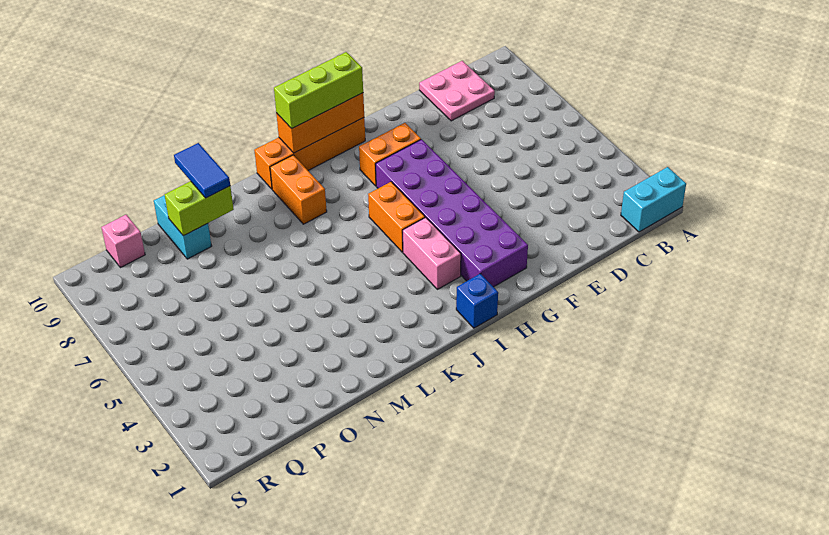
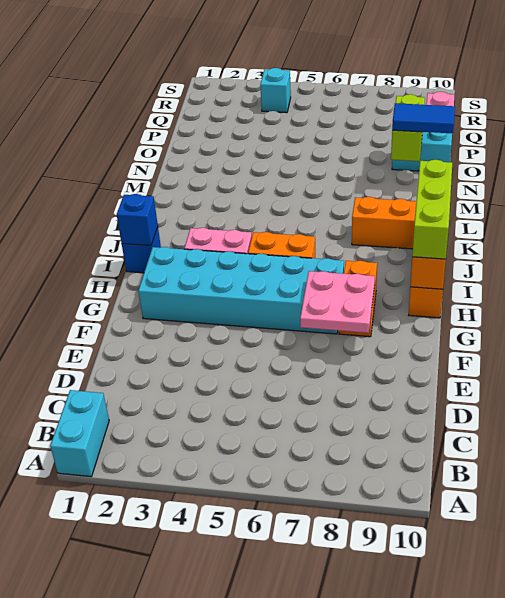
pink 2x2 plate [419,61,495,121] -> pink 2x2 plate moved to [300,271,375,333]
purple 2x6 brick [376,139,528,287] -> cyan 2x6 brick [138,247,344,334]
none -> blue 1x1 brick [117,194,158,246]
none -> cyan 1x1 brick [260,68,291,113]

